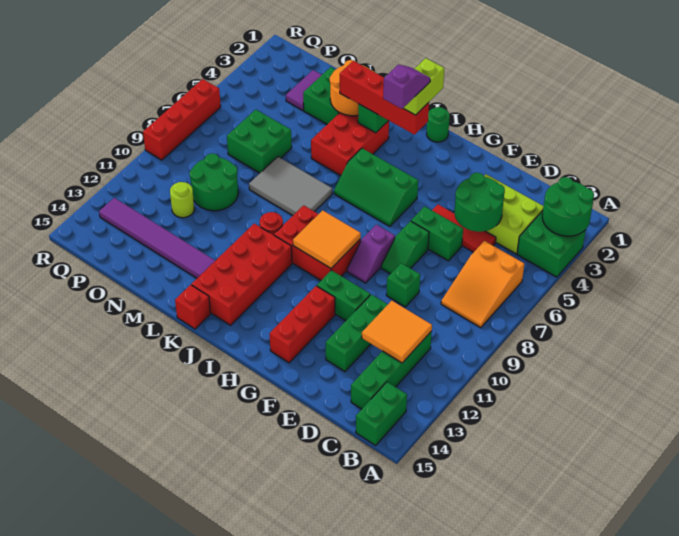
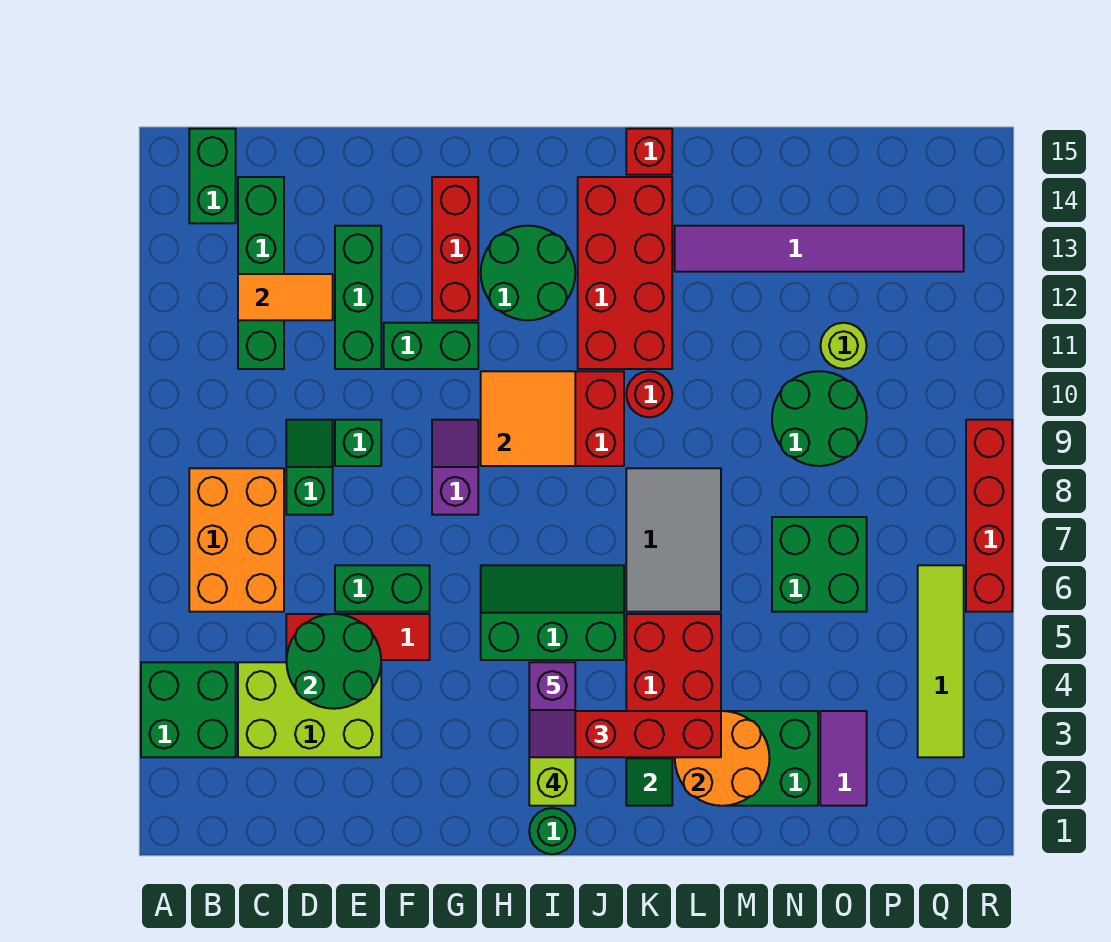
green 2x2 round brick [542,177,594,236] -> green 2x2 round brick moved to [481,226,575,320]
orange 2x3 slope [441,241,524,328] -> orange 2x3 brick [189,468,284,612]
orange 2x2 tile [362,301,432,363] -> orange 1x2 tile [238,274,333,320]
green 1x2 slope [381,221,429,274] -> green 1x2 slope moved to [286,420,333,515]
grey 2x3 tile [249,157,332,216] -> grey 2x3 tile turned to [626,468,721,612]
none -> lime 1x4 tile [918,565,964,757]

